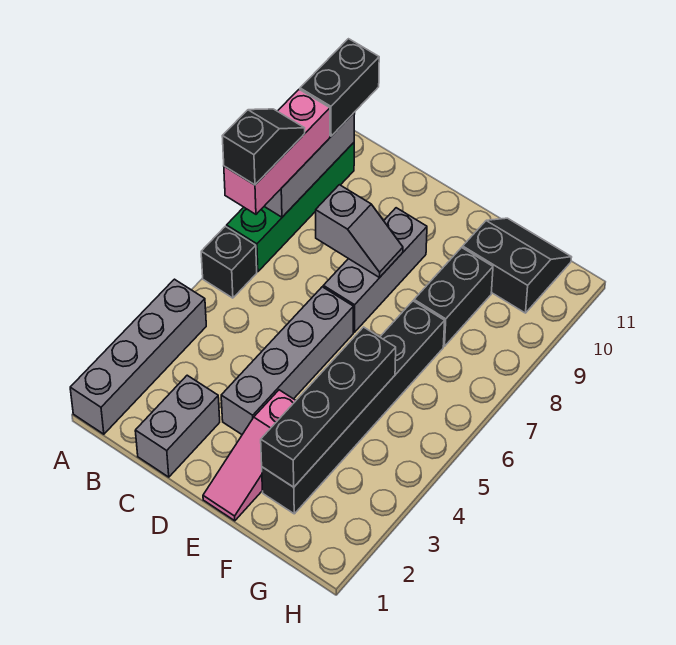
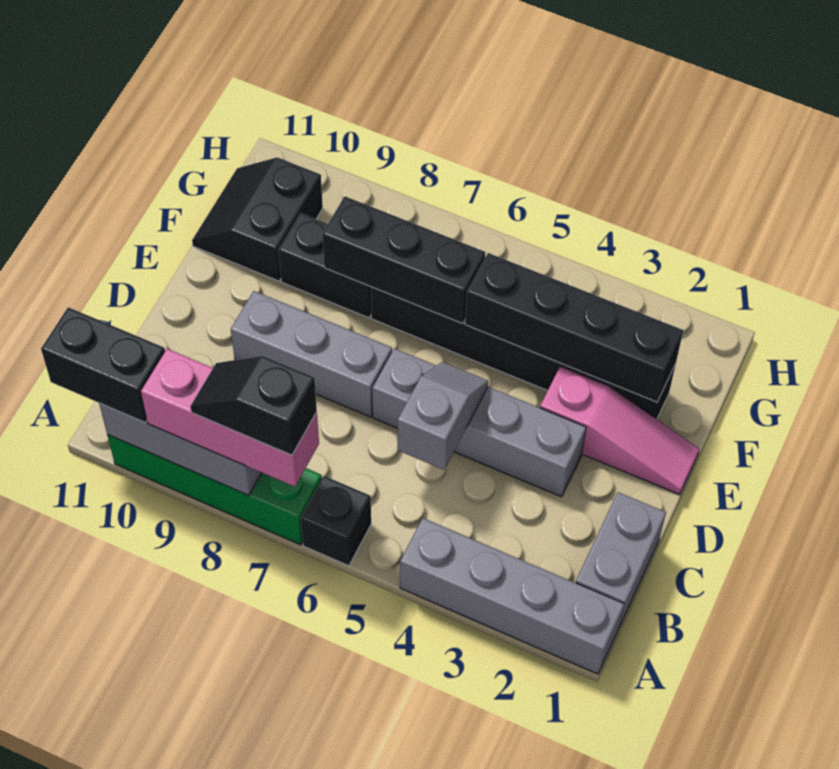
grey 1x2 brick [135,375,220,477] -> grey 1x2 brick turned to [576,492,666,627]
grey 1x2 slope [316,185,403,277] -> grey 1x2 slope moved to [398,362,488,470]
none -> black 1x3 brick [322,196,485,324]

